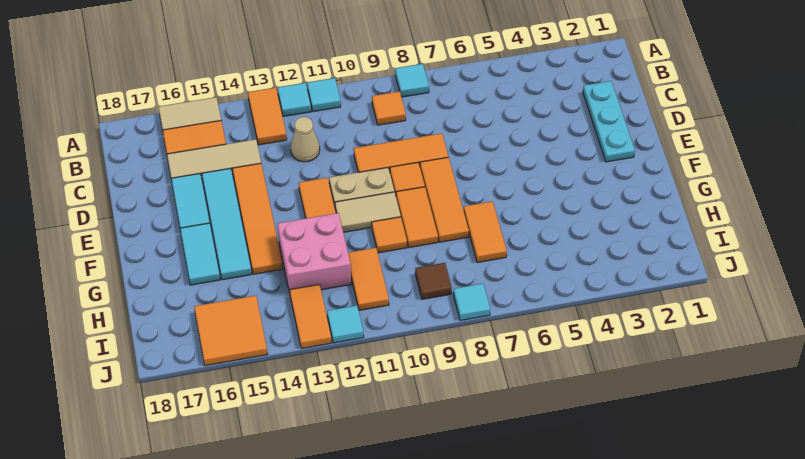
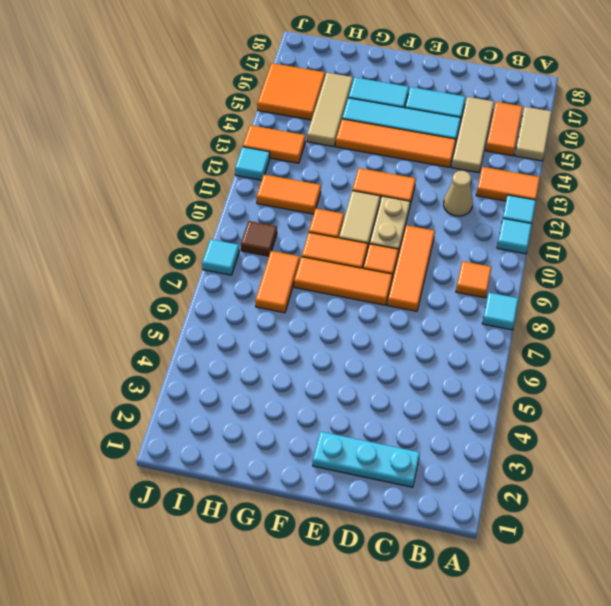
orange 1x2 tile [464,201,507,263] -> orange 1x2 tile turned to [255,251,300,313]
pink 2x2 brick [278,213,351,293] -> none
none -> tan 1x3 tile [307,73,353,147]

